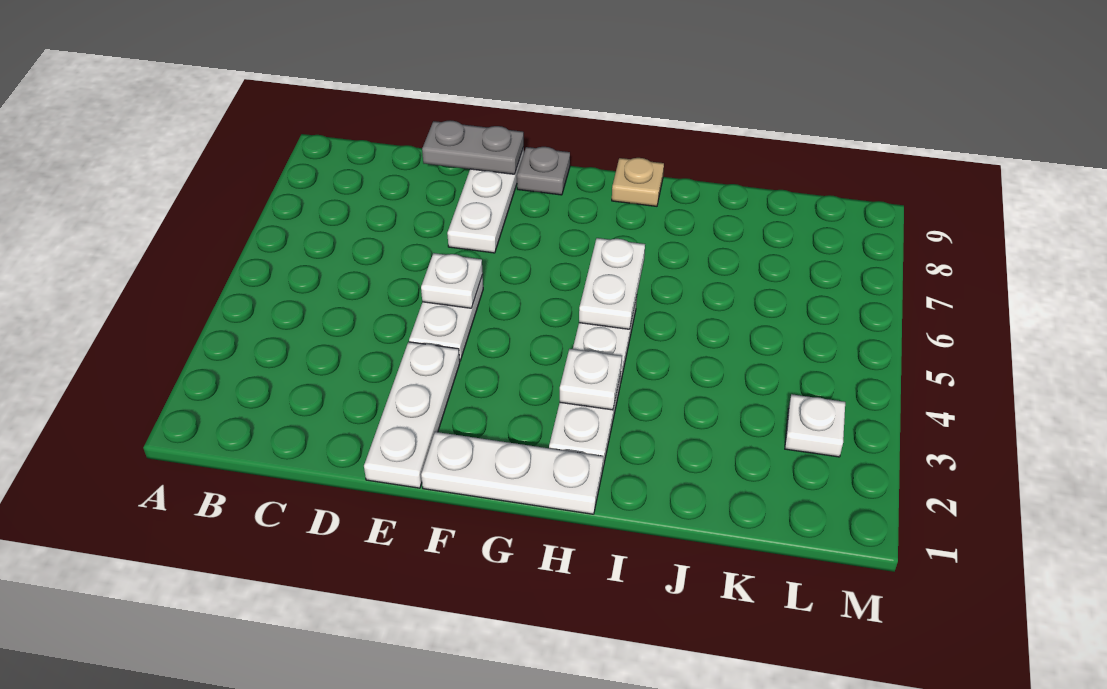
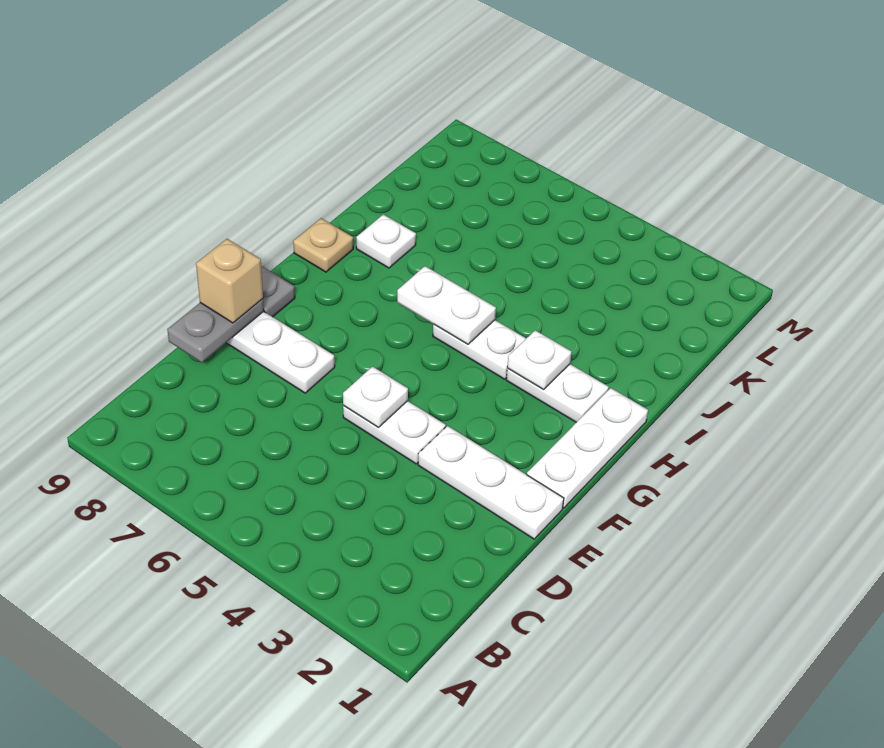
none -> tan 1x1 brick [196,239,263,323]
white 1x1 plate [785,394,845,457] -> white 1x1 plate moved to [356,214,416,268]

